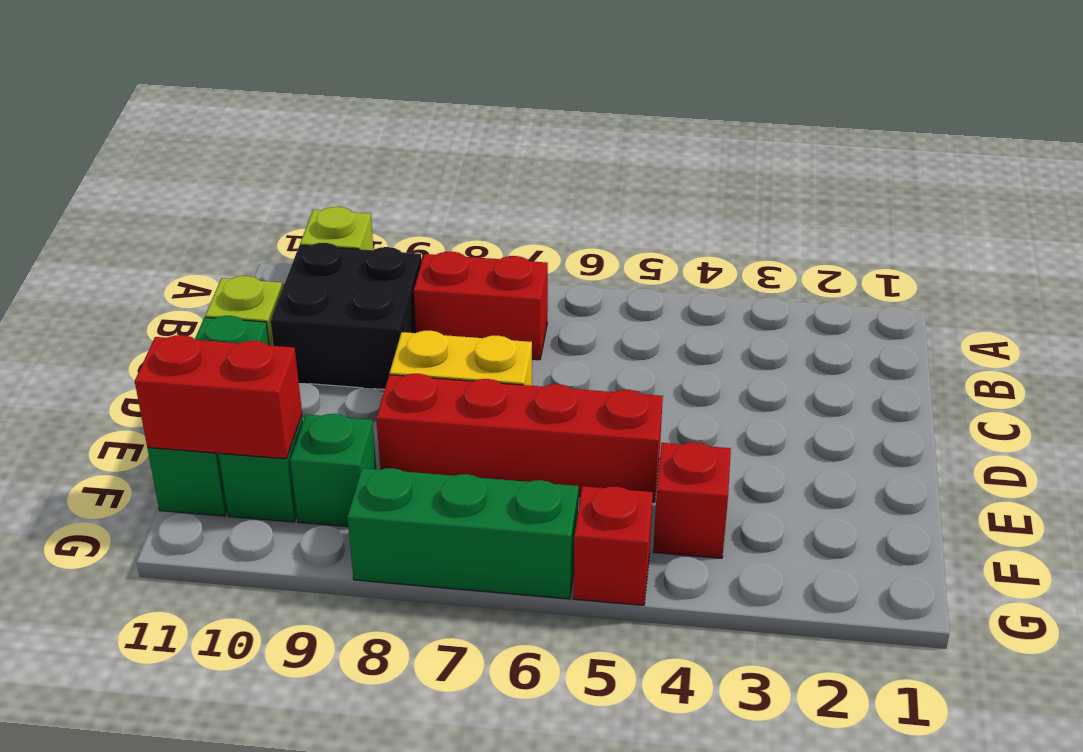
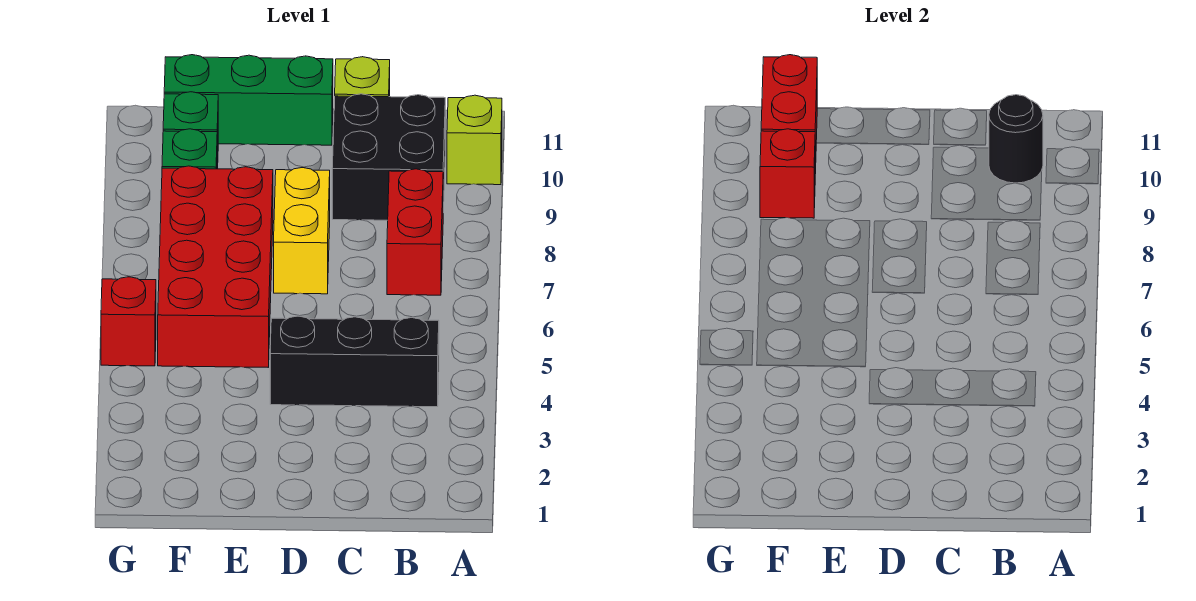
none -> black 1x3 brick [270,316,439,407]
none -> black 1x1 round brick [989,95,1043,183]
red 1x4 brick [376,374,663,502] -> red 2x4 brick [158,166,273,367]
red 1x1 brick [653,442,731,558] -> red 1x1 brick moved to [760,129,815,218]
green 1x3 brick [348,468,578,599] -> none

